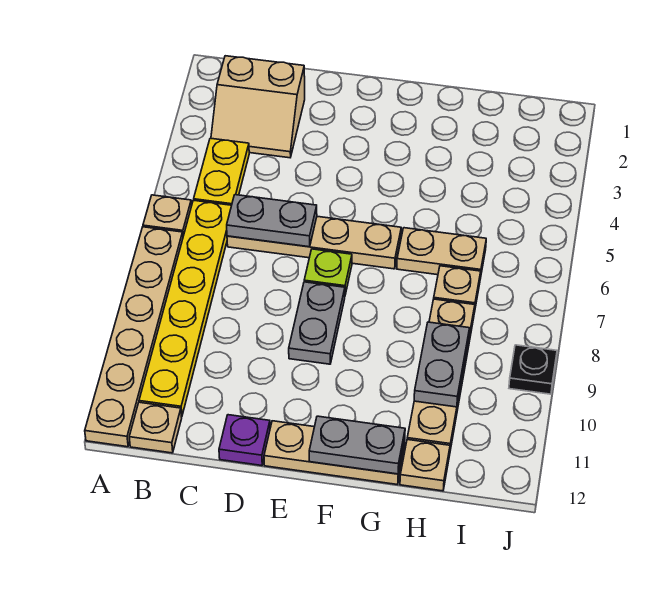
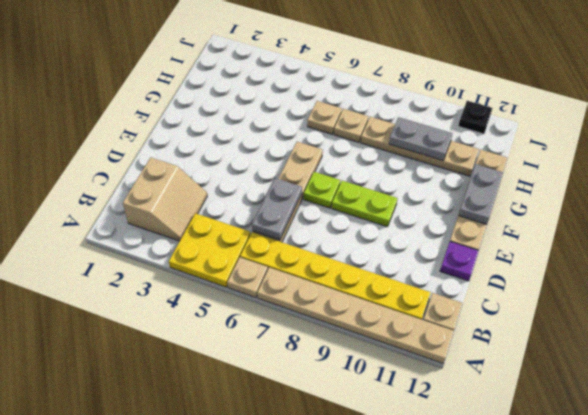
yellow 1x2 plate [194,138,249,205] -> yellow 2x2 plate [169,213,251,287]
grey 1x2 plate [289,282,345,364] -> lime 1x2 plate [332,181,397,227]
tan 1x2 plate [397,228,486,279] -> tan 1x1 plate [307,101,342,134]
black 1x1 plate [509,345,557,394] -> black 1x1 plate moved to [458,101,493,134]

